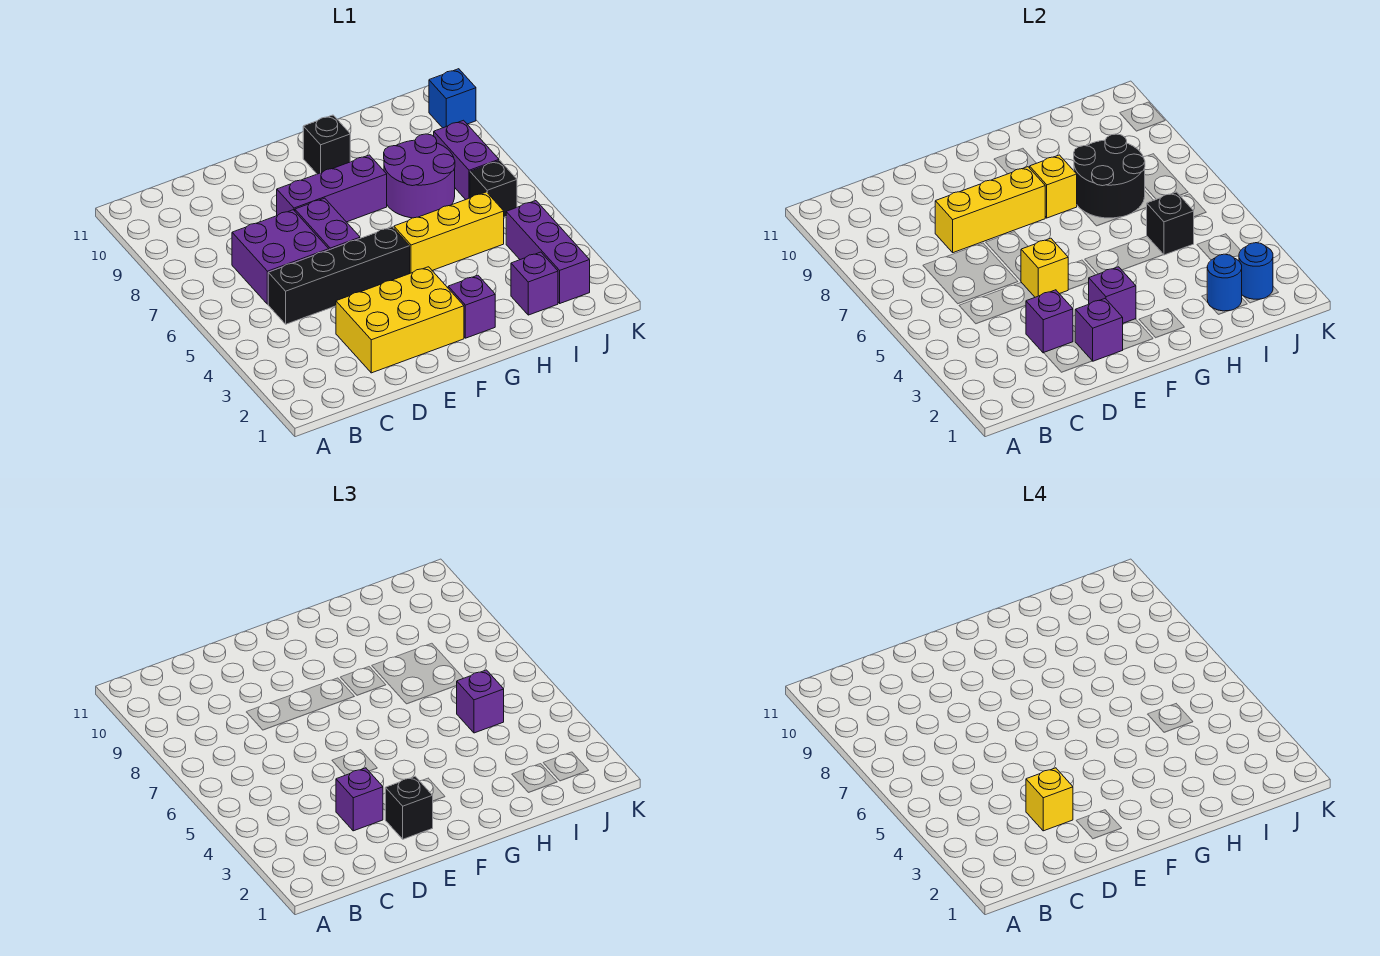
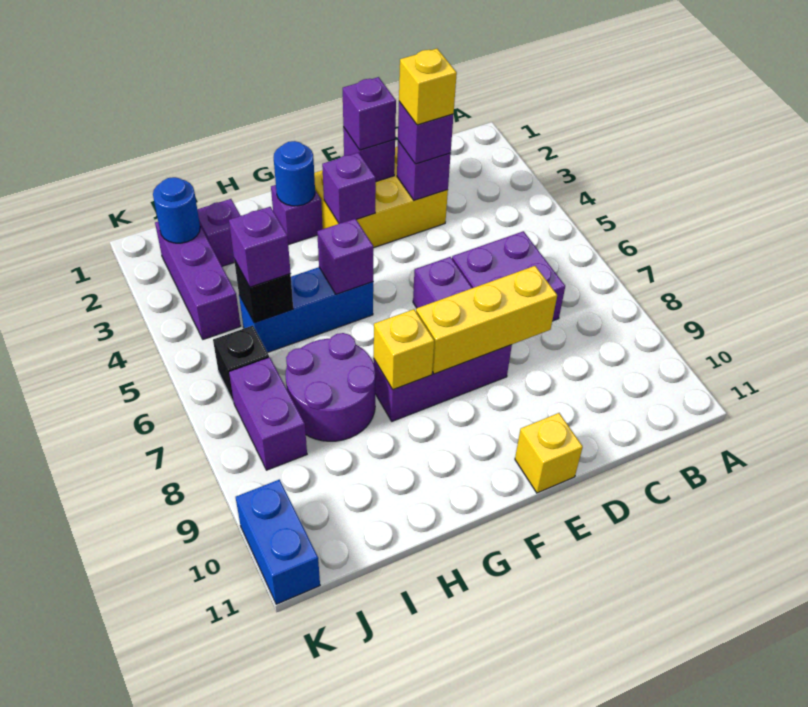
black 1x4 brick [268,227,410,324] -> none
black 1x1 brick [385,776,433,839] -> purple 1x1 brick [343,77,396,150]
yellow 1x1 brick [1021,238,1068,297] -> yellow 1x1 brick moved to [515,413,583,493]
yellow 1x3 brick [394,192,504,273] -> blue 1x3 brick [239,267,373,353]
none -> purple 1x1 brick [317,219,373,294]
black 1x1 brick [303,115,350,174] -> none
black 2x2 round brick [1074,134,1145,218] -> none
blue 1x1 round brick [1207,254,1242,311] -> blue 1x1 round brick moved to [274,141,315,206]
blue 1x1 brick [429,69,476,128] -> blue 1x2 brick [236,480,320,604]

